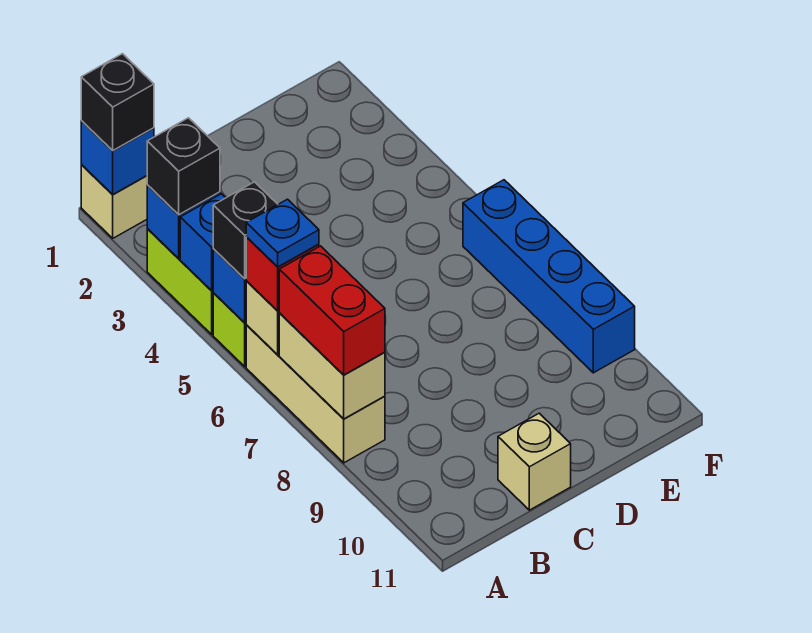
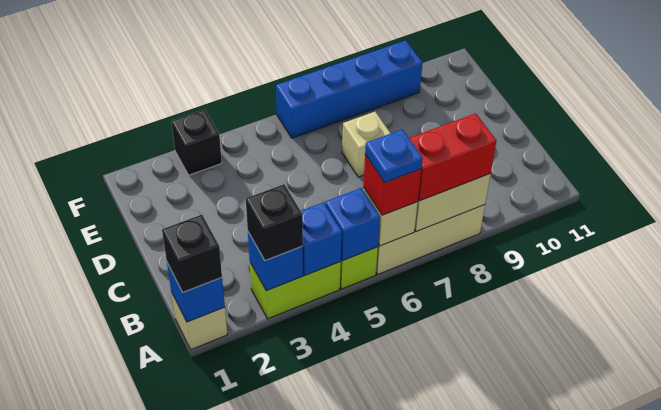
black 1x1 brick [213,182,278,279] -> black 1x1 brick moved to [171,109,222,175]
tan 1x1 brick [498,413,571,510] -> tan 1x1 brick moved to [342,112,391,177]

